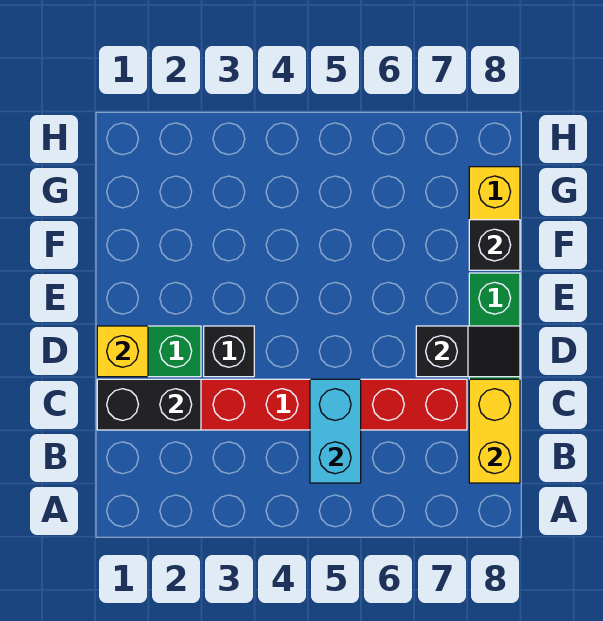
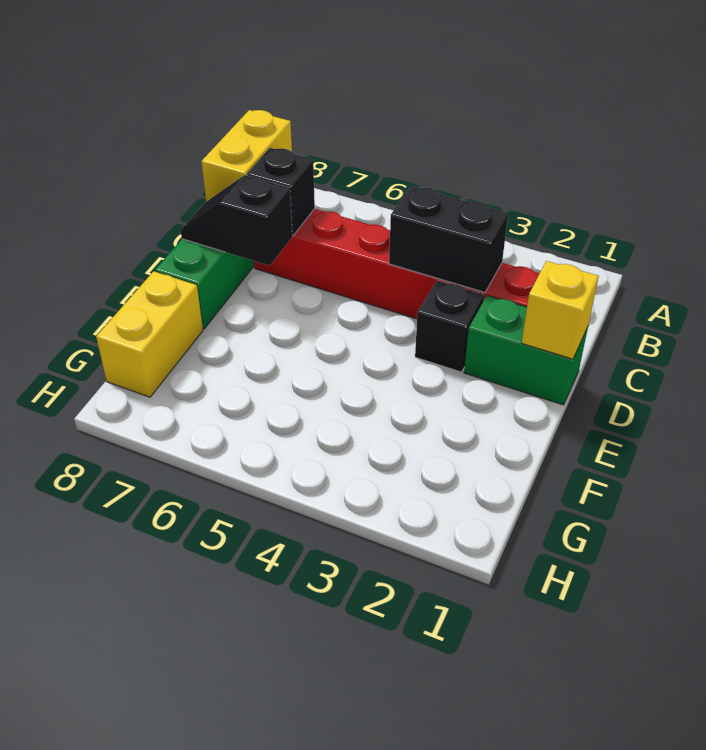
cyan 1x2 brick [310,379,361,483] -> none
black 1x2 brick [97,379,201,430] -> black 1x2 brick moved to [389,186,508,292]
black 1x1 brick [469,220,520,270] -> black 1x1 brick moved to [247,148,315,235]

